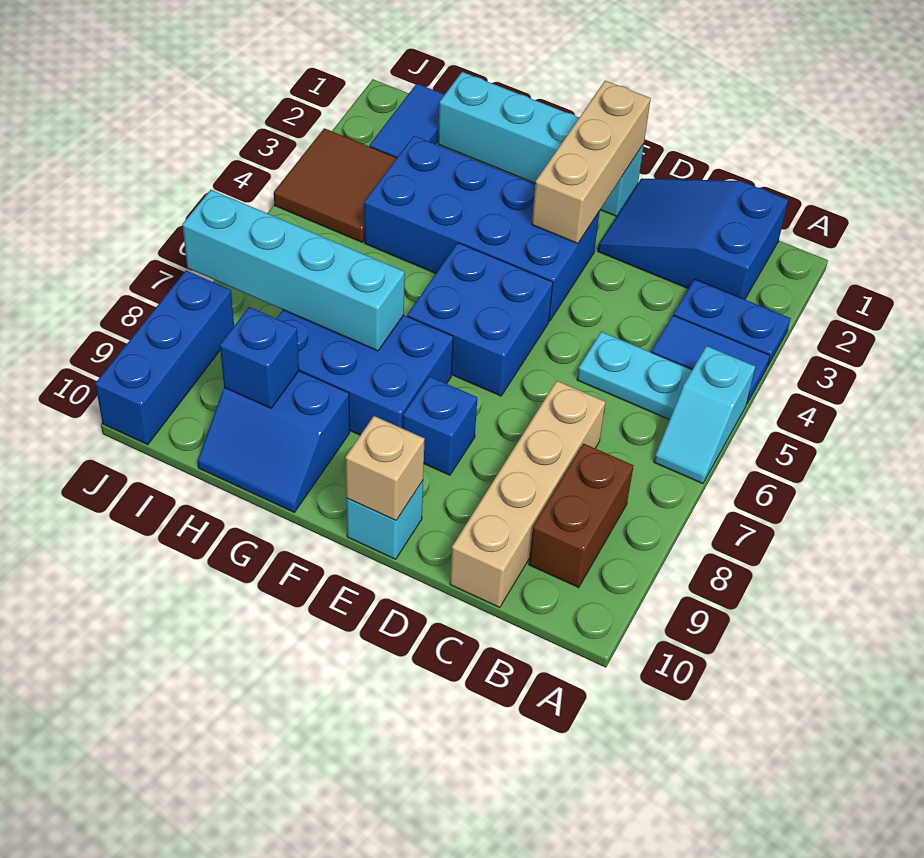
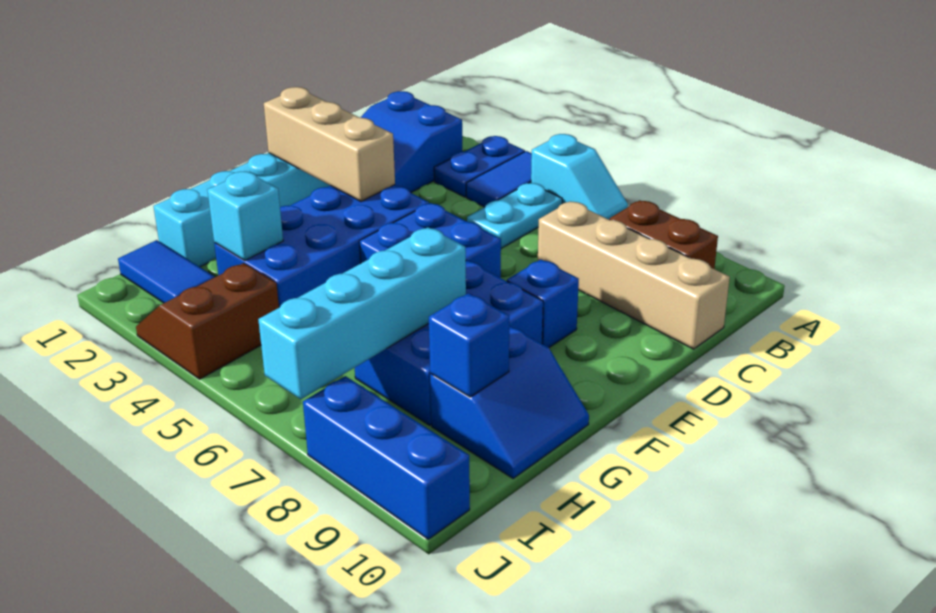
cyan 1x1 brick [346,481,423,559] -> cyan 1x1 brick moved to [207,171,283,260]
tan 1x1 brick [345,416,425,521] -> none
brown 2x2 tile [274,128,397,242] -> brown 2x2 slope [136,263,279,379]

